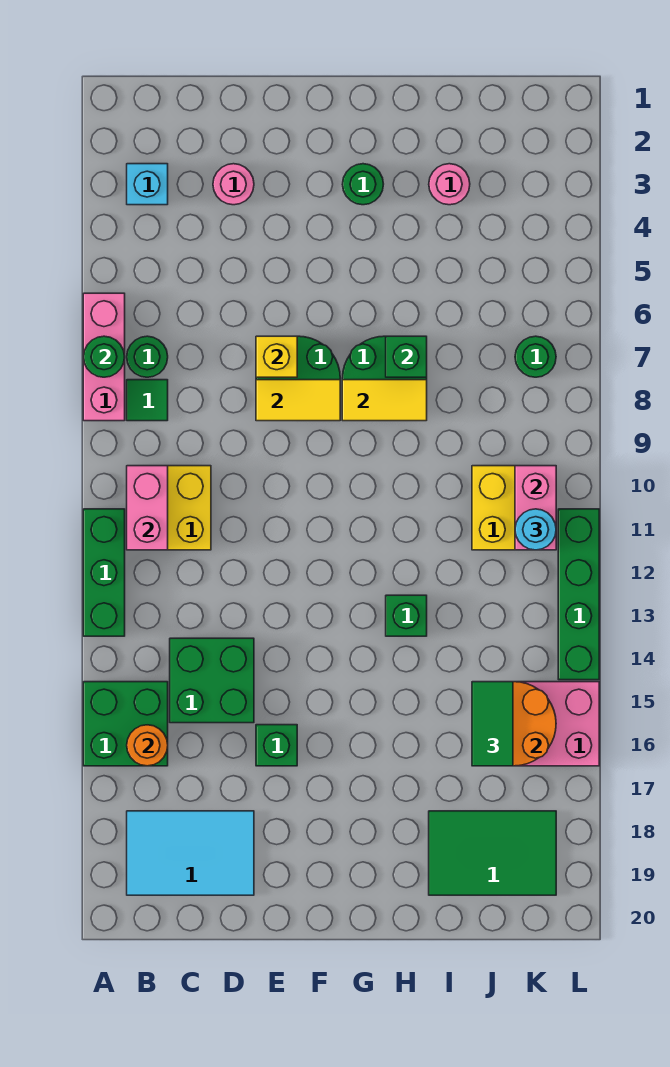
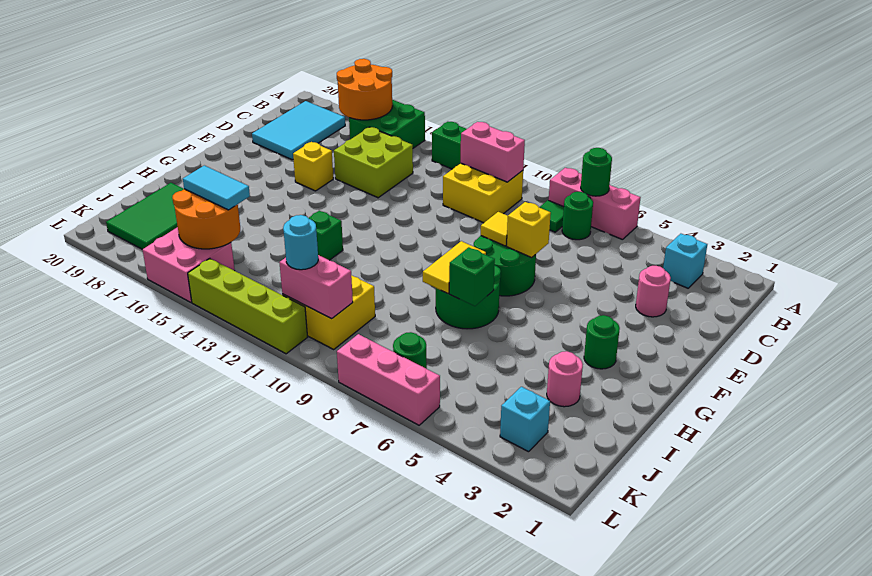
orange 1x1 round brick [127,725,168,766] -> orange 2x2 round brick [337,59,392,120]
green 2x2 brick [170,638,254,723] -> lime 2x2 brick [334,127,413,198]
yellow 1x2 tile [256,380,340,421] -> yellow 1x1 tile [481,212,508,246]
green 1x1 brick [256,725,297,766] -> yellow 1x1 brick [293,142,333,191]
green 1x2 tile [472,682,513,766] -> cyan 1x2 tile [183,165,250,210]
none -> cyan 1x1 brick [500,387,550,452]
none -> pink 1x3 brick [337,334,440,425]
green 1x4 brick [558,509,599,680] -> lime 1x4 brick [188,258,307,354]

